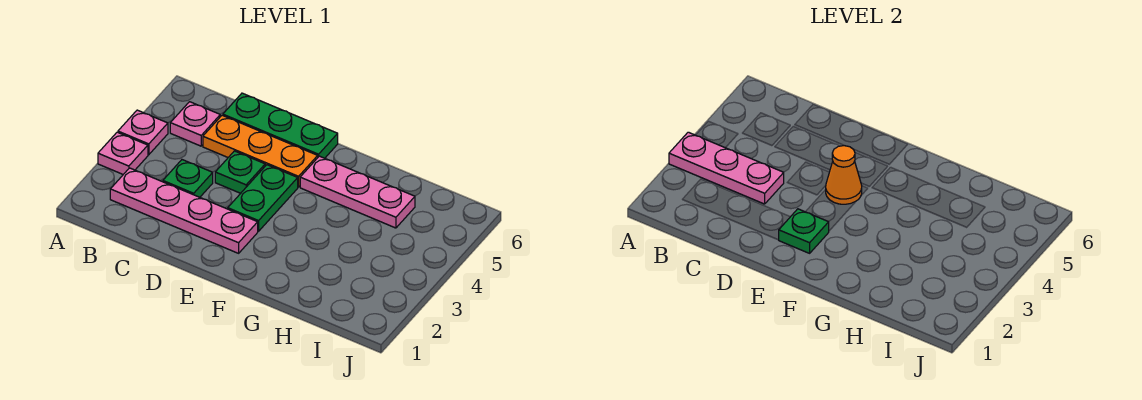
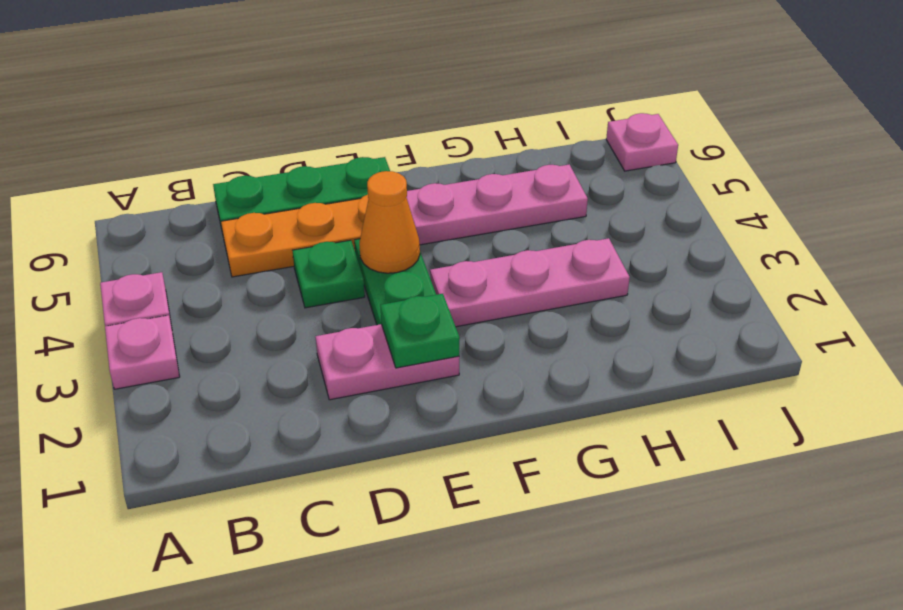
pink 1x3 plate [669,132,784,204] -> pink 1x3 plate moved to [430,238,630,327]
pink 1x4 plate [110,168,258,253] -> pink 1x2 plate [315,324,459,400]
pink 1x1 plate [170,102,220,146] -> pink 1x1 plate moved to [606,113,678,171]
green 1x1 plate [163,160,213,197] -> none

